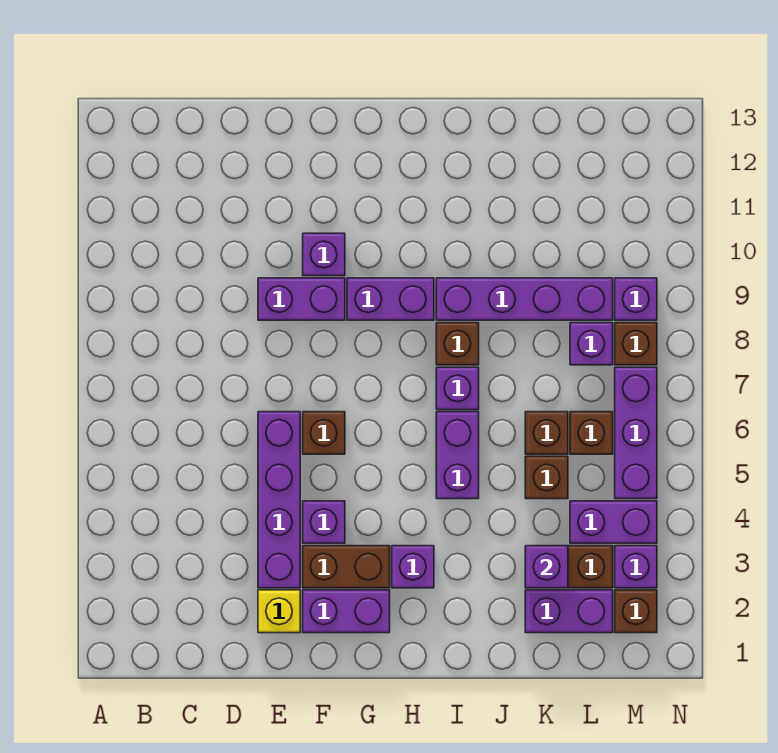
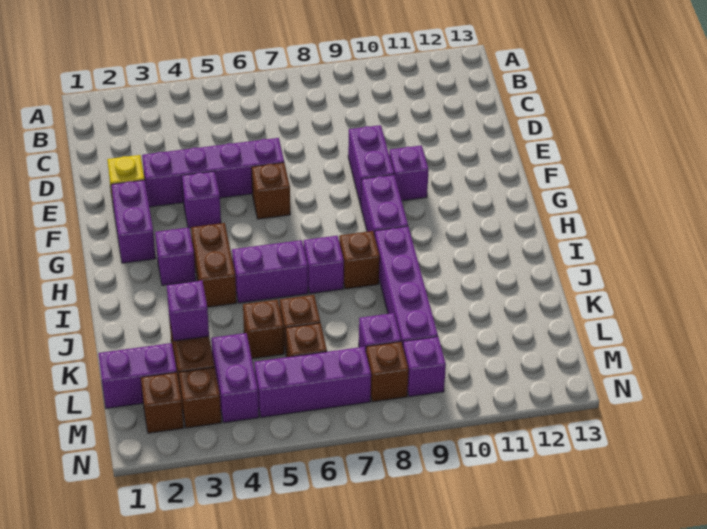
brown 1x2 brick [303,546,390,588] -> brown 1x2 brick moved to [191,223,237,307]
purple 1x2 brick [525,590,613,633] -> purple 1x2 brick turned to [98,343,177,409]
purple 1x1 brick [615,546,657,588] -> brown 1x1 brick [179,367,221,428]

